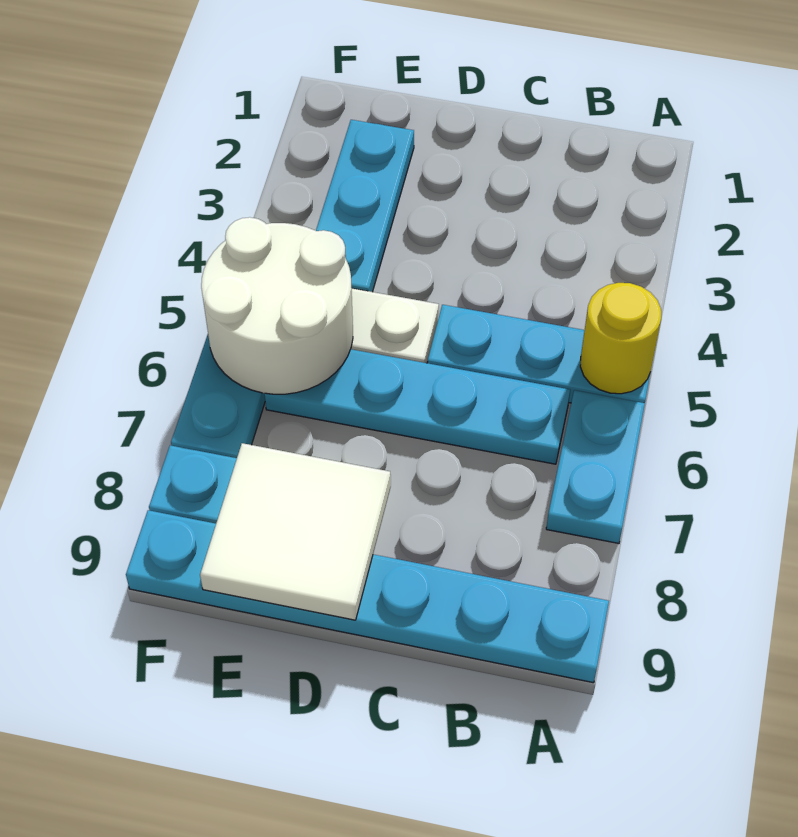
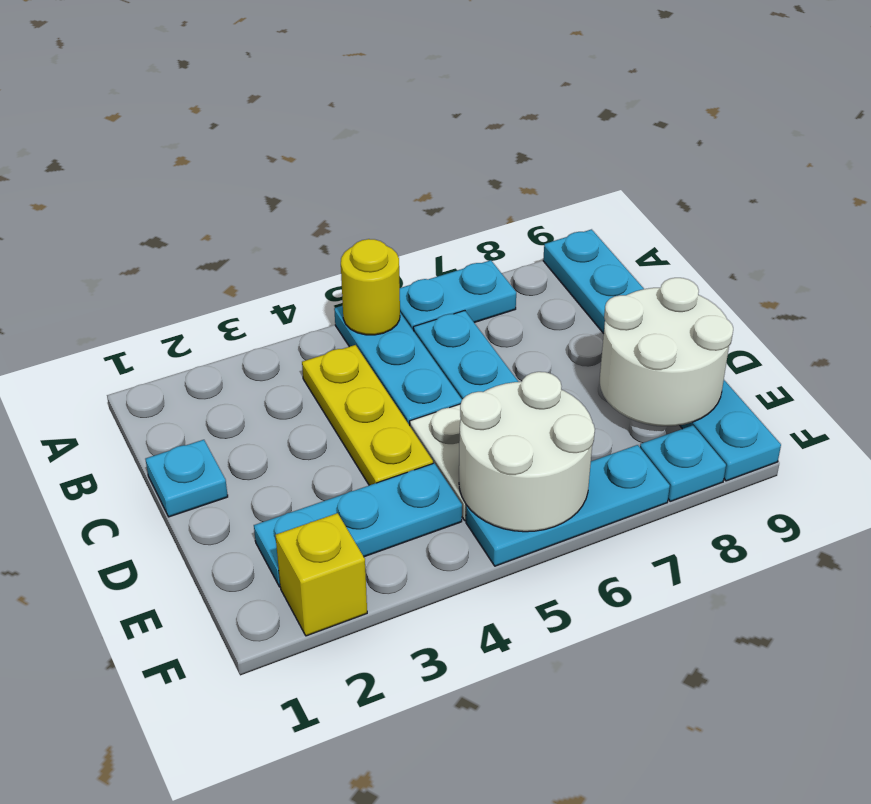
none -> yellow 1x3 plate [302,345,433,485]
none -> cyan 1x1 plate [146,440,228,517]
white 2x2 tile [200,443,391,620] -> white 2x2 round brick [600,278,733,426]
none -> yellow 1x1 brick [275,513,367,636]

